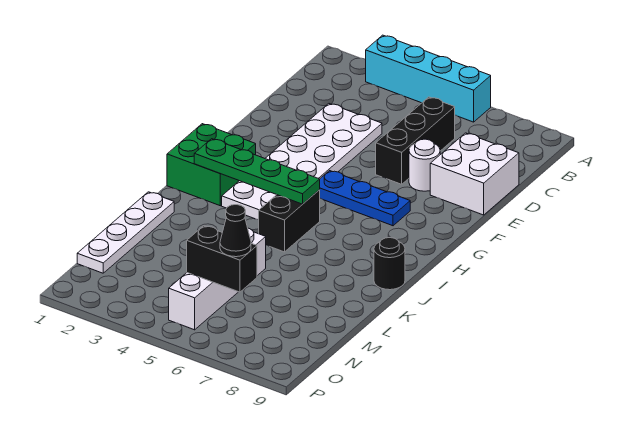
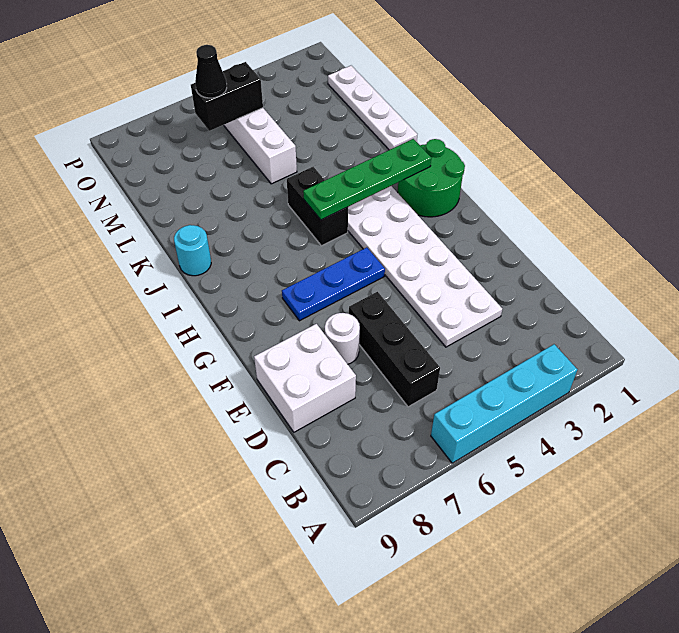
green 2x2 brick [167,124,256,206] -> green 2x2 round brick [398,139,465,217]
black 1x1 round brick [374,238,405,290] -> cyan 1x1 round brick [174,225,211,276]

